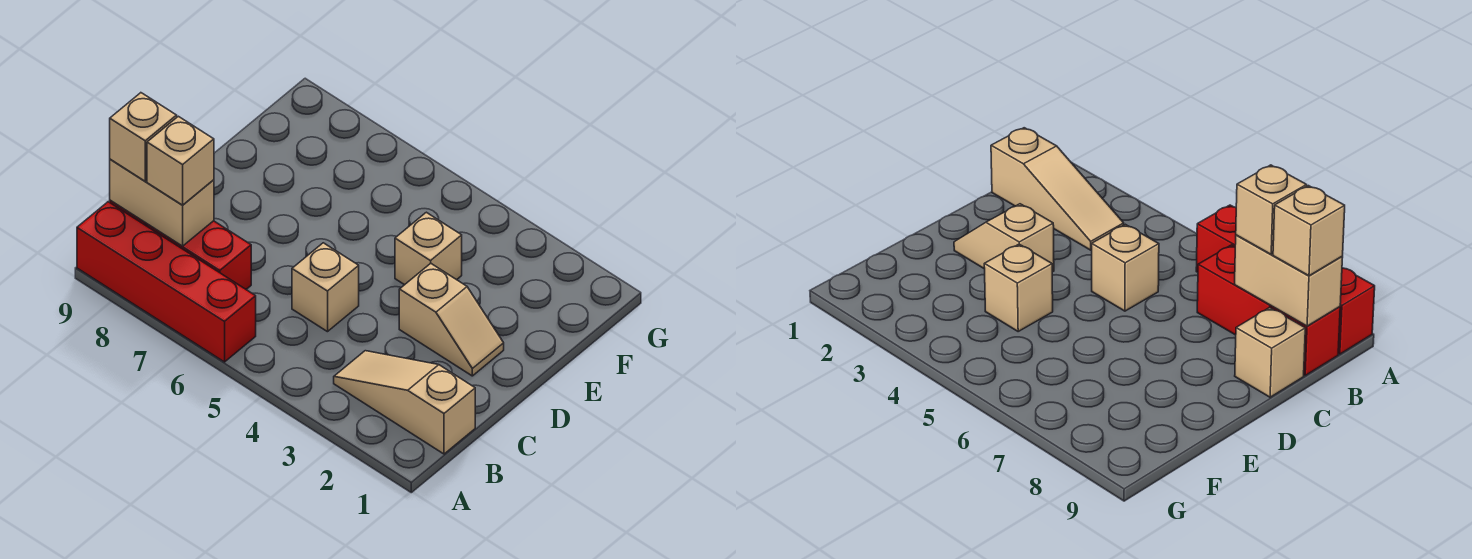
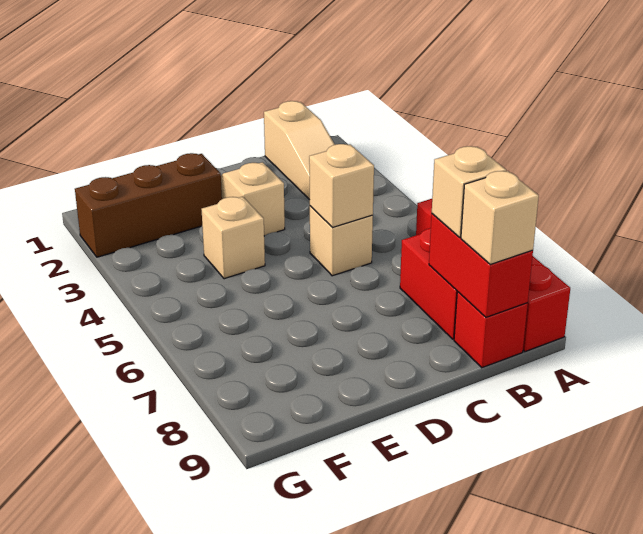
tan 1x2 brick [110,159,214,246] -> red 1x2 brick [429,214,533,317]
tan 1x1 brick [1235,307,1305,397] -> tan 1x1 brick moved to [309,144,374,228]
none -> brown 1x3 brick [75,153,222,257]

